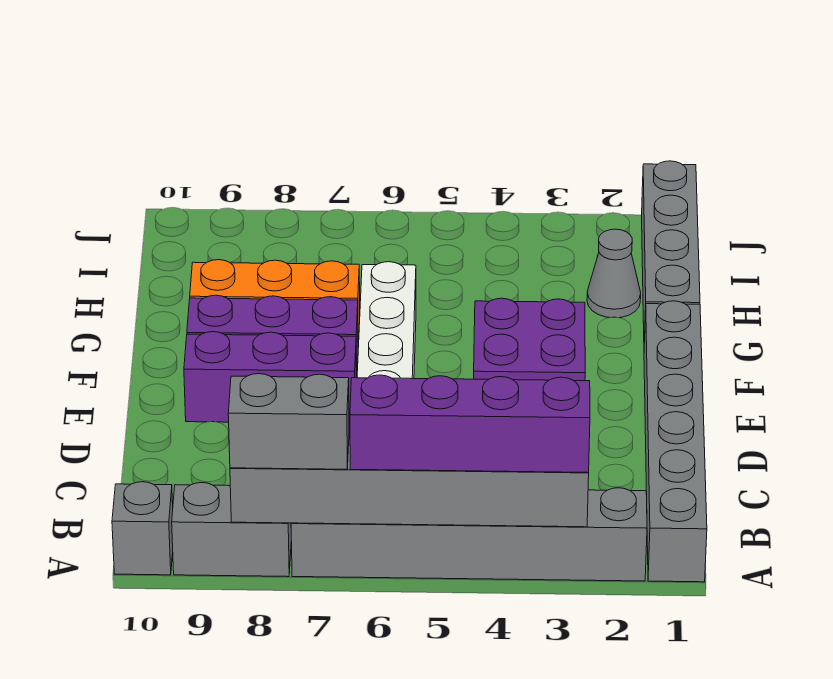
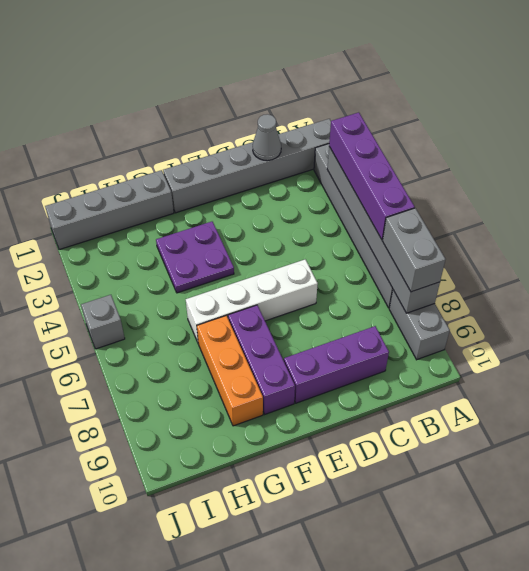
grey 1x1 brick [112,482,173,575] -> grey 1x1 brick moved to [81,295,125,349]
purple 1x3 brick [184,332,357,424] -> purple 1x3 brick turned to [284,326,389,403]
grey 1x1 cone [587,229,641,318] -> grey 1x1 cone moved to [253,114,281,161]

